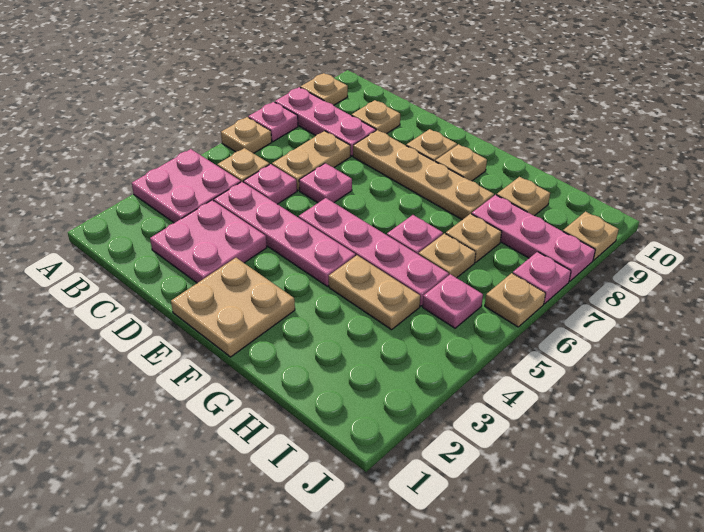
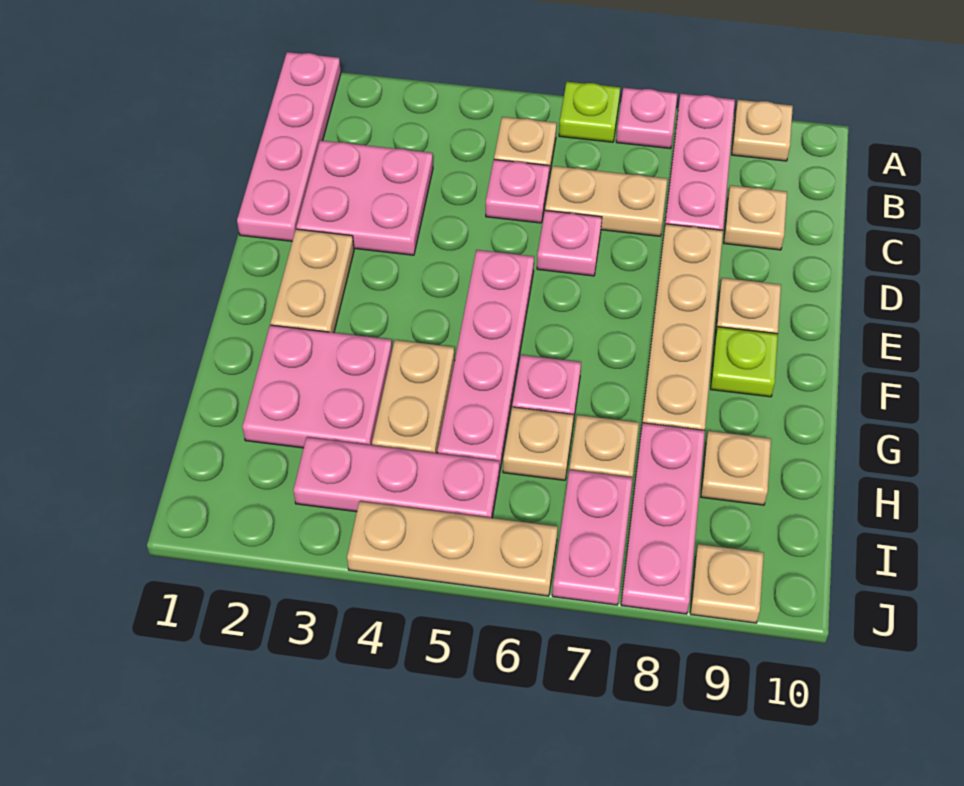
pink 2x2 plate [132,149,241,223] -> pink 2x2 plate moved to [242,325,392,448]
tan 1x1 plate [221,117,272,153] -> lime 1x1 plate [559,82,620,142]
pink 1x4 plate [214,182,355,286] -> pink 1x4 plate moved to [237,52,341,241]
tan 2x2 plate [171,258,295,357] -> tan 1x2 plate [271,229,354,333]
tan 1x1 plate [435,144,487,181] -> lime 1x1 plate [711,327,778,397]
pink 1x1 plate [423,274,483,328] -> pink 1x3 plate [293,437,500,518]
tan 1x1 plate [485,273,546,327] -> tan 1x3 plate [347,501,558,596]
pink 1x1 plate [513,252,571,304] -> pink 1x2 plate [552,470,633,605]

